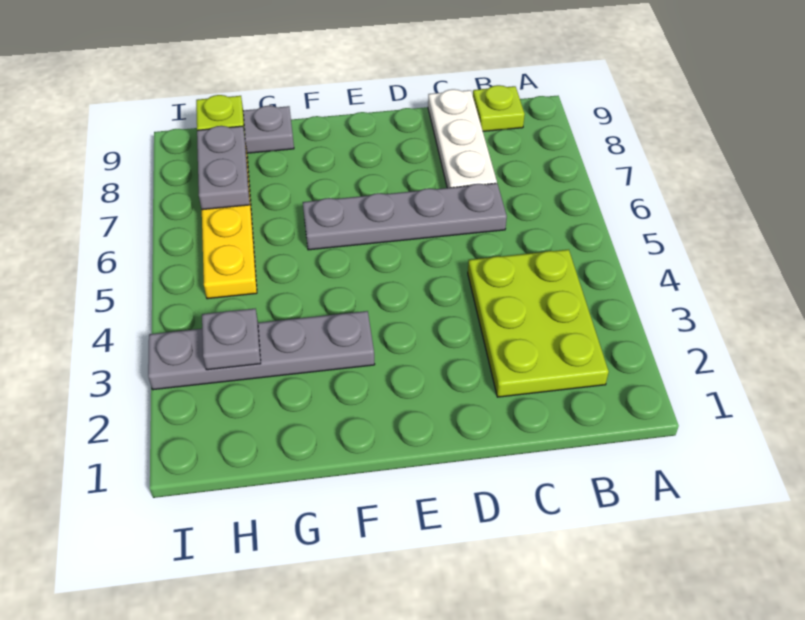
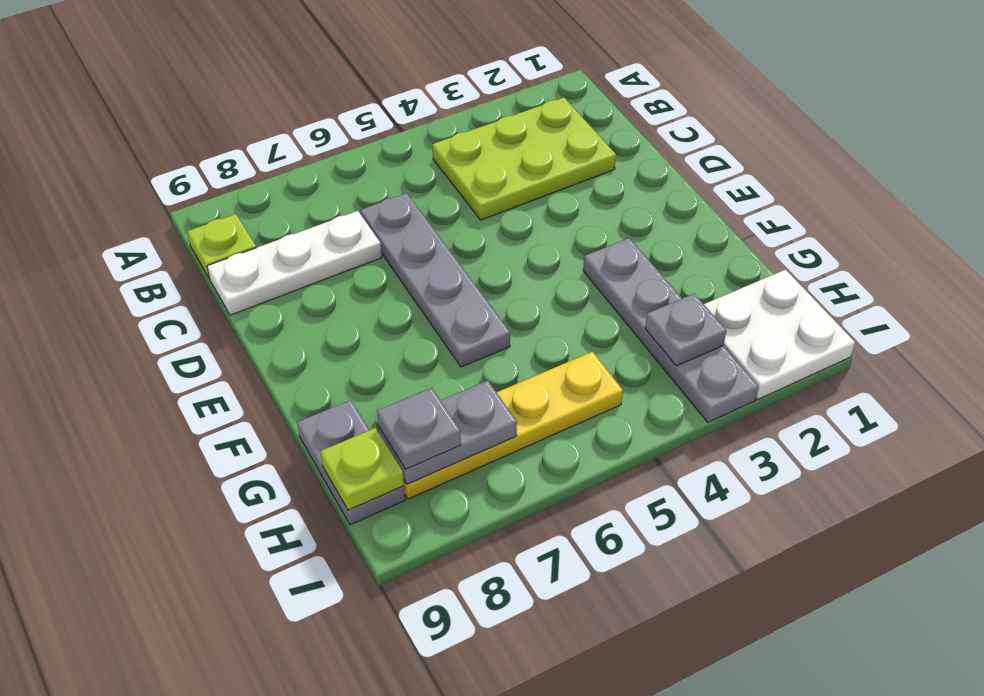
none -> white 2x2 plate [704,270,855,400]
none -> grey 1x1 plate [377,388,461,469]

